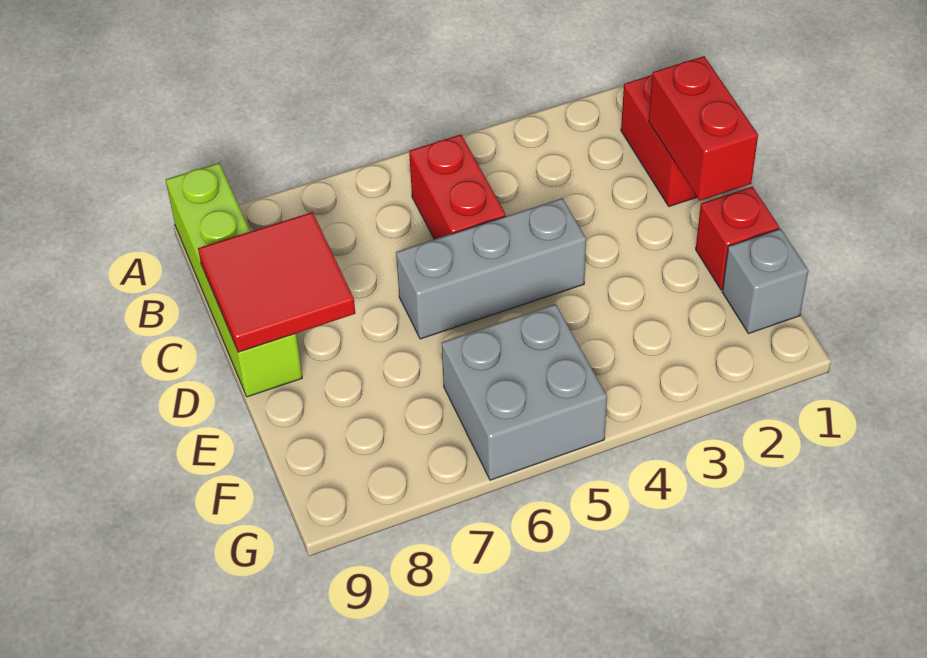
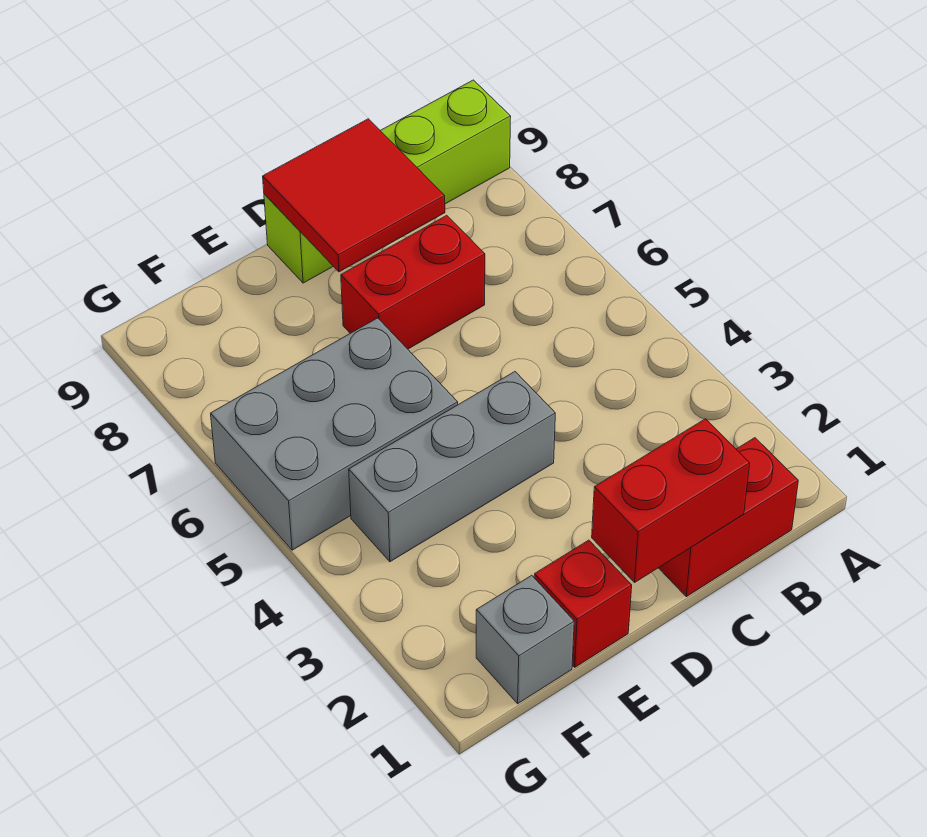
red 1x2 brick [409,135,506,239] -> red 1x2 brick moved to [341,215,485,349]
grey 1x3 brick [396,198,586,339] -> grey 1x3 brick turned to [349,372,555,562]
grey 2x2 brick [441,304,607,480] -> grey 2x3 brick [211,318,458,550]

